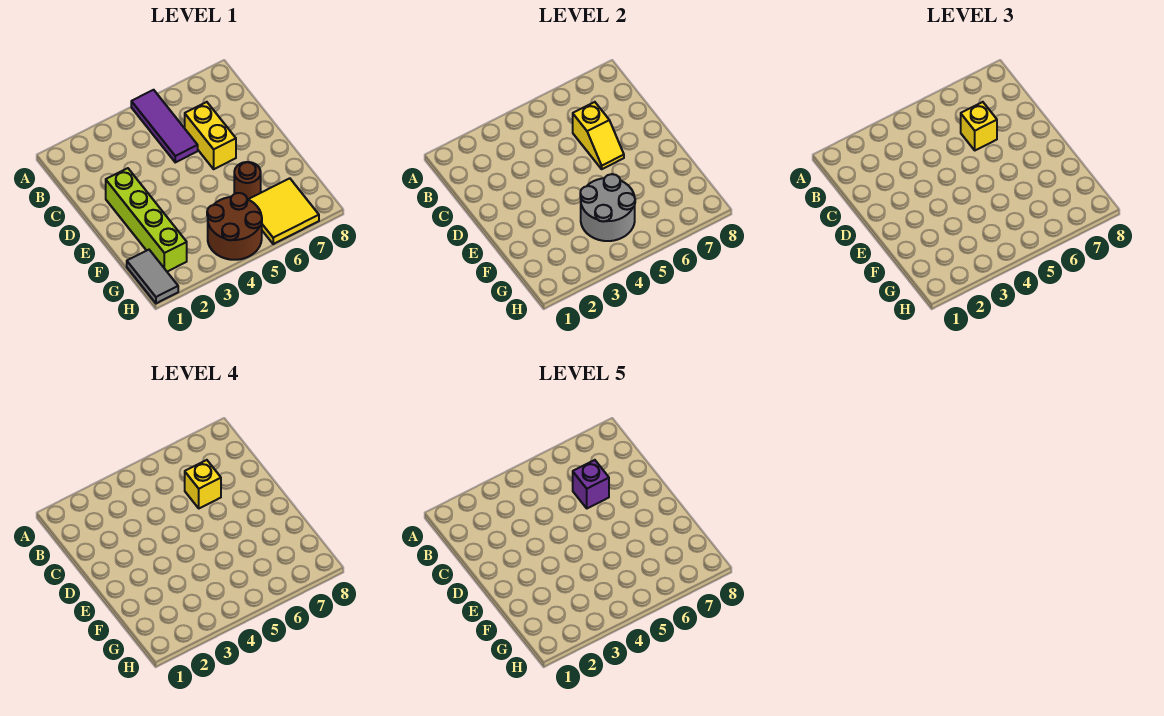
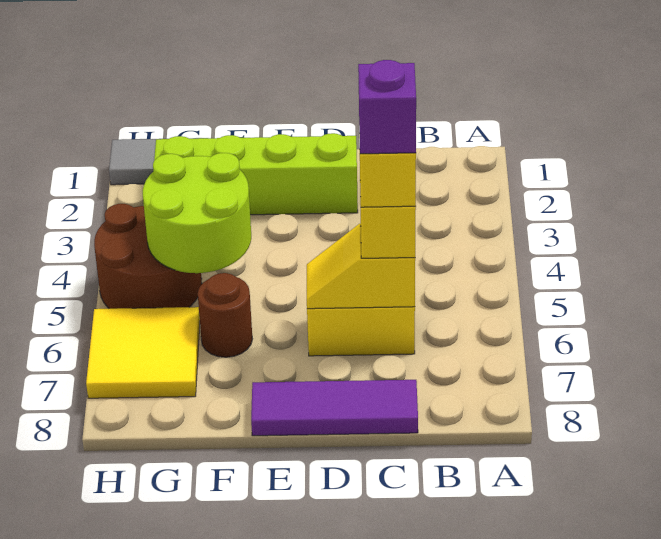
purple 1x3 tile [131,90,198,162] -> purple 1x3 tile moved to [251,380,418,436]
grey 2x2 round brick [580,174,635,241] -> lime 2x2 round brick [143,153,251,273]

